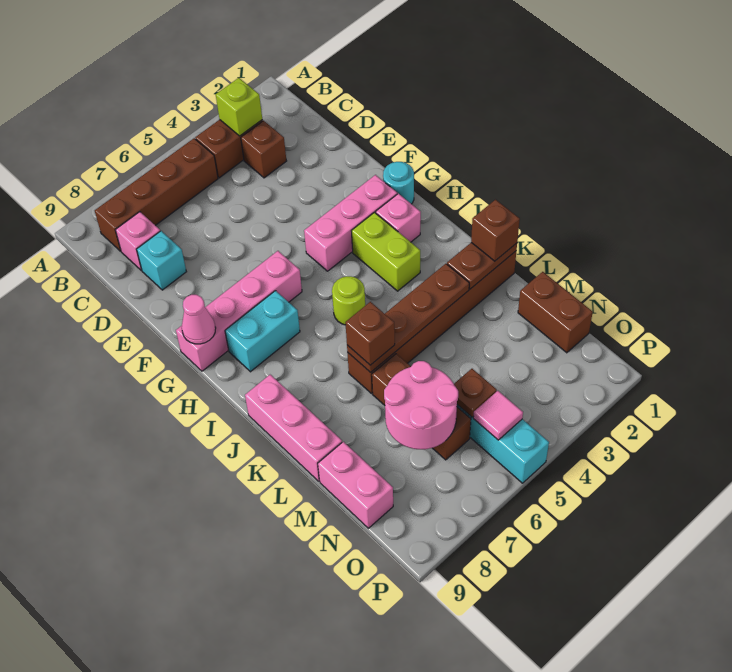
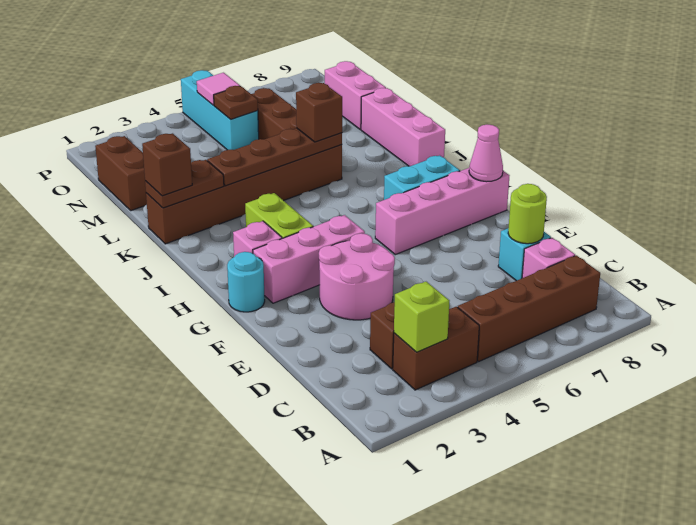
lime 1x1 round brick [332,276,365,325] -> lime 1x1 round brick moved to [508,184,547,244]
pink 2x2 round brick [384,361,458,449] -> pink 2x2 round brick moved to [319,233,395,320]

